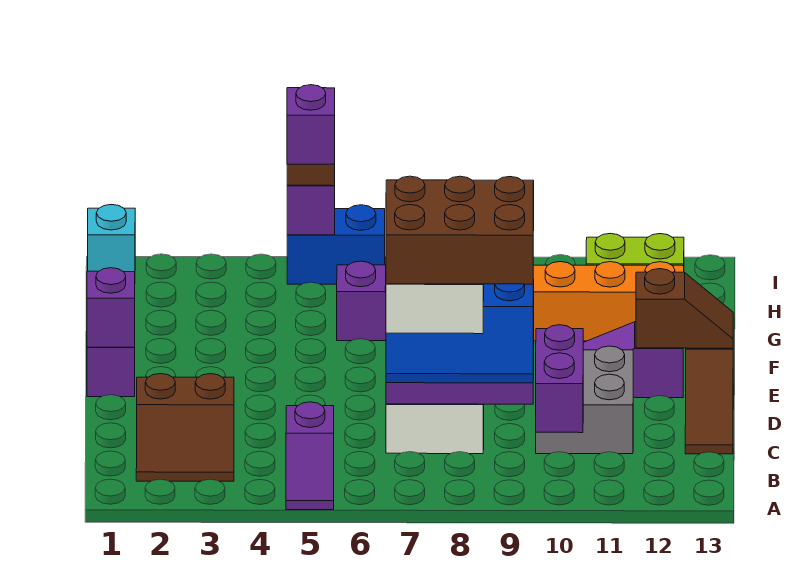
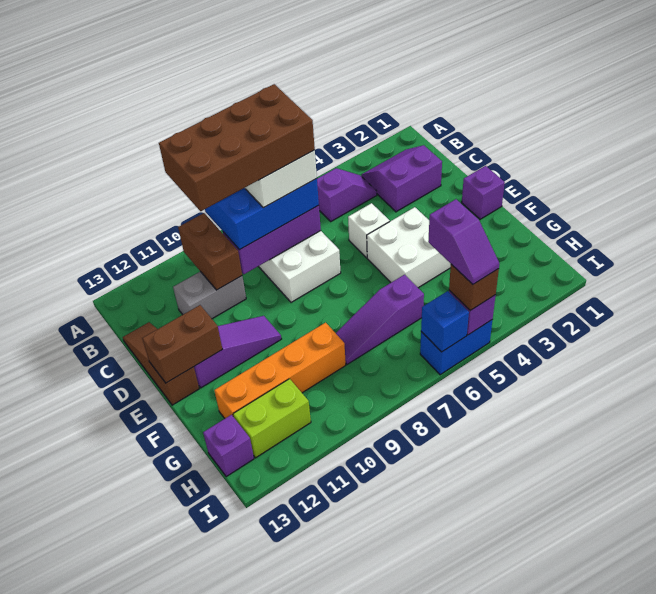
purple 1x2 slope [286,402,334,510] -> purple 1x2 slope turned to [317,168,377,221]
brown 2x2 slope [136,374,234,481] -> purple 2x2 slope [361,145,442,212]
brown 2x3 brick [386,176,534,284] -> brown 2x4 brick [159,84,315,211]
purple 1x2 brick [536,325,583,433] -> brown 1x2 brick [178,213,242,290]
grey 2x2 brick [536,346,633,454] -> grey 1x2 brick [173,271,246,319]
none -> white 1x1 brick [348,203,390,258]
purple 1x1 brick [87,268,135,347] -> purple 1x1 brick moved to [203,415,254,477]
none -> white 2x2 brick [367,207,451,288]
brown 1x2 slope [636,269,733,348] -> brown 1x2 brick [142,305,222,383]
cyan 1x1 brick [88,205,135,272] -> none
none -> blue 1x1 brick [421,291,469,352]

